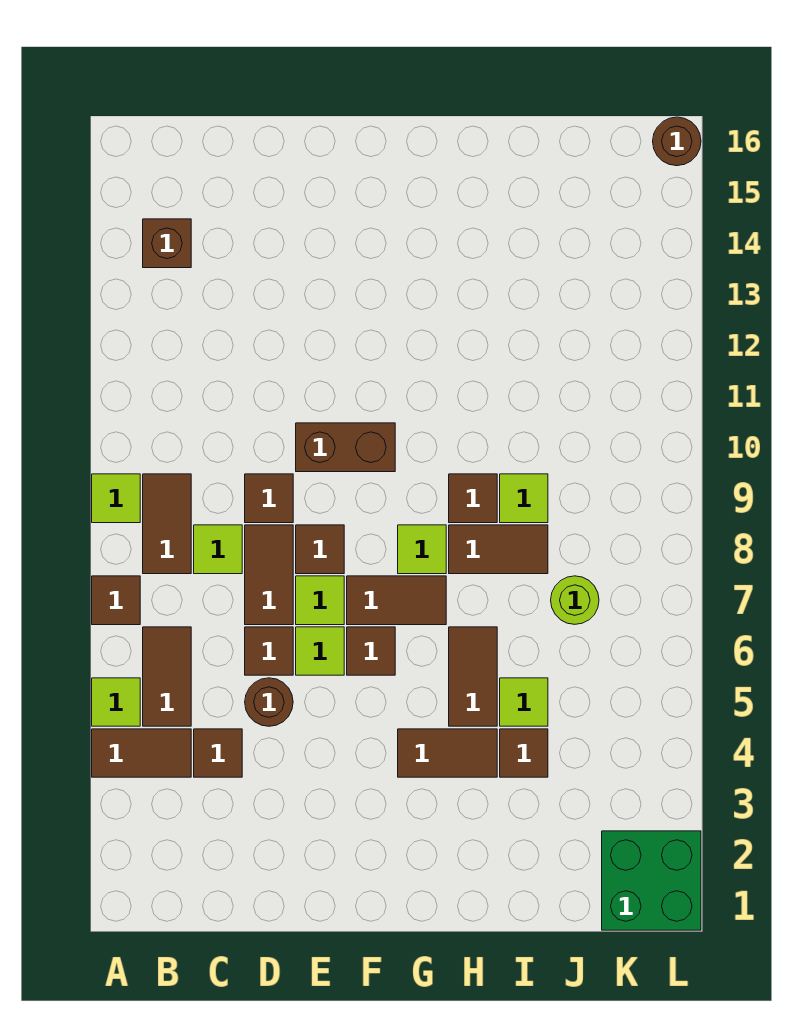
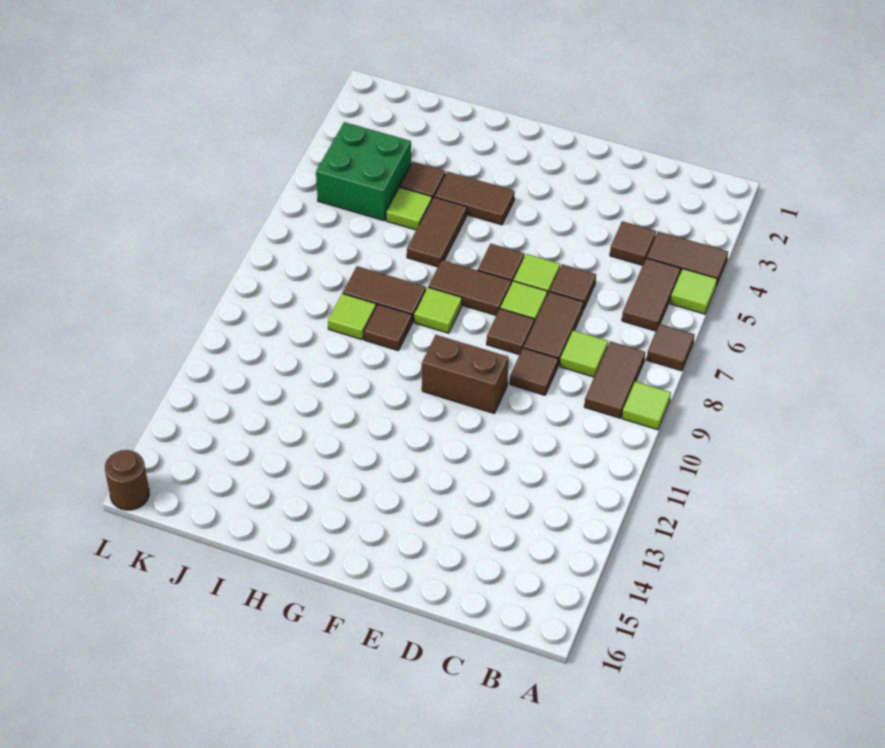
brown 1x1 brick [143,219,191,268] -> none
brown 1x1 round brick [245,678,293,726] -> none
lime 1x1 round brick [551,576,599,624] -> none
green 2x2 brick [602,831,701,930] -> green 2x2 brick moved to [316,122,411,221]

